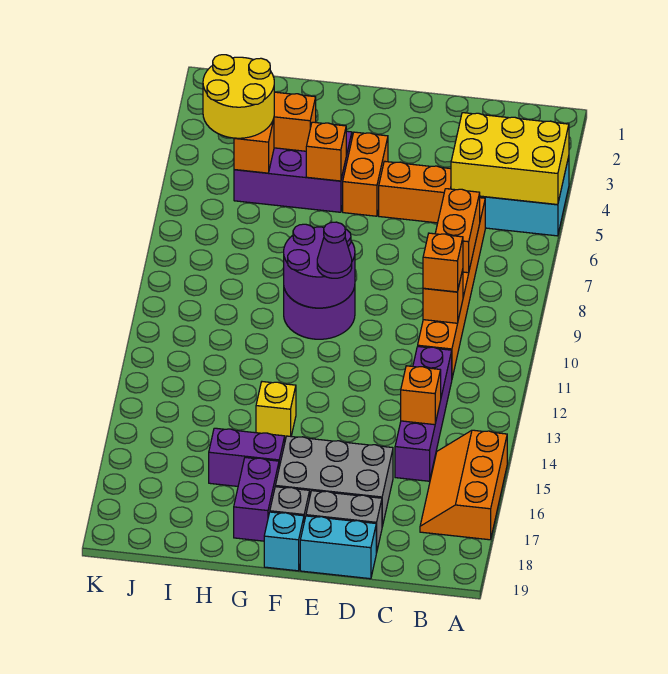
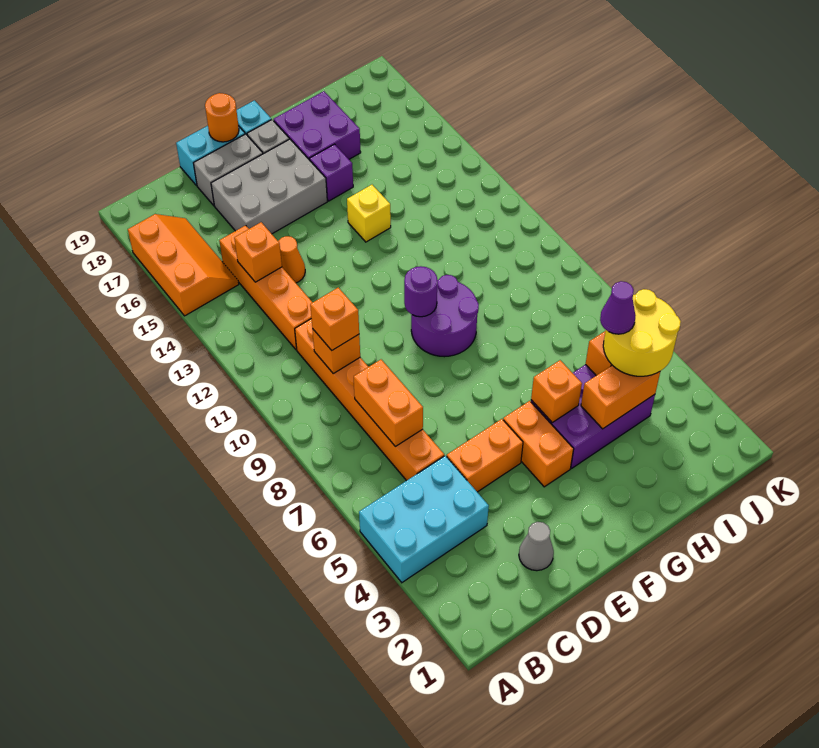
yellow 2x3 brick [451,113,569,205] -> none
purple 1x4 brick [395,347,452,481] -> orange 1x4 brick [219,225,313,350]
none -> grey 1x1 cone [519,522,554,571]
none -> orange 1x1 cone [278,236,305,283]
none -> orange 1x1 round brick [205,93,239,142]
purple 2x2 round brick [284,224,355,308] -> purple 1x1 round brick [404,266,437,317]
purple 1x1 cone [317,222,352,278] -> purple 1x1 cone moved to [600,281,636,334]
purple 1x2 brick [209,428,285,486] -> purple 1x1 brick [310,144,353,201]
purple 1x2 brick [234,458,279,541] -> purple 2x2 brick [274,91,361,160]

